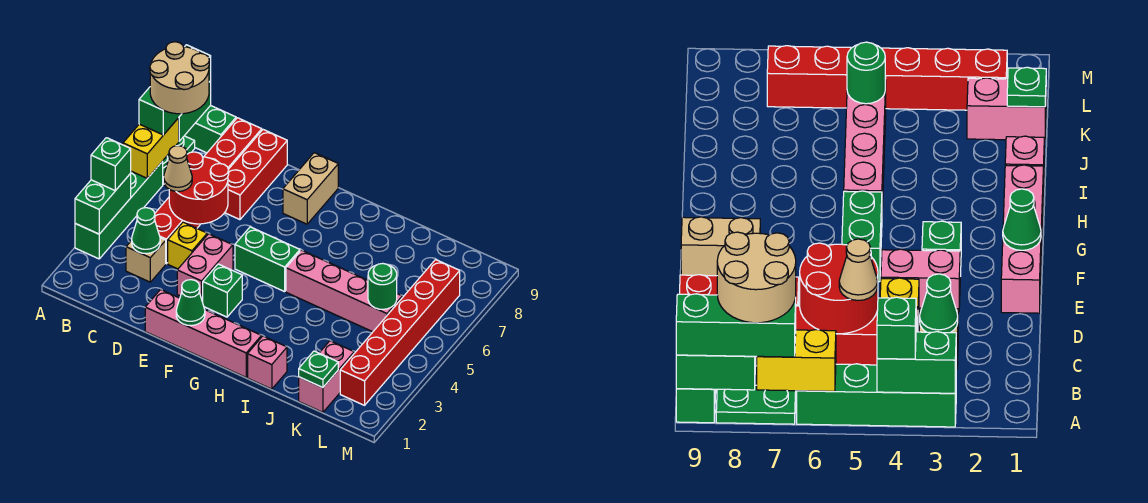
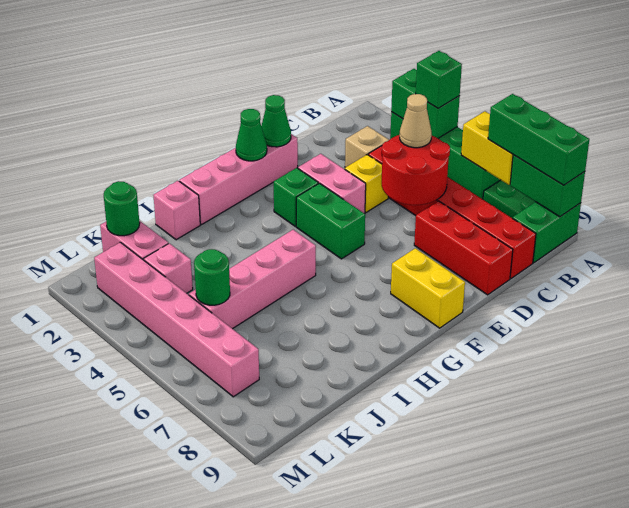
tan 2x2 round brick [150,42,209,114] -> none
green 1x1 cone [132,208,160,254] -> green 1x1 cone moved to [261,95,291,147]
green 1x2 brick [235,227,300,292] -> green 1x2 brick turned to [296,183,365,259]
tan 1x2 brick [283,153,338,224] -> yellow 1x2 brick [391,248,465,328]
green 1x1 plate [299,351,338,388] -> green 1x1 round brick [104,181,140,236]
none -> pink 1x1 brick [144,243,193,293]
red 1x6 brick [340,260,460,405] -> pink 1x6 brick [94,242,259,397]

